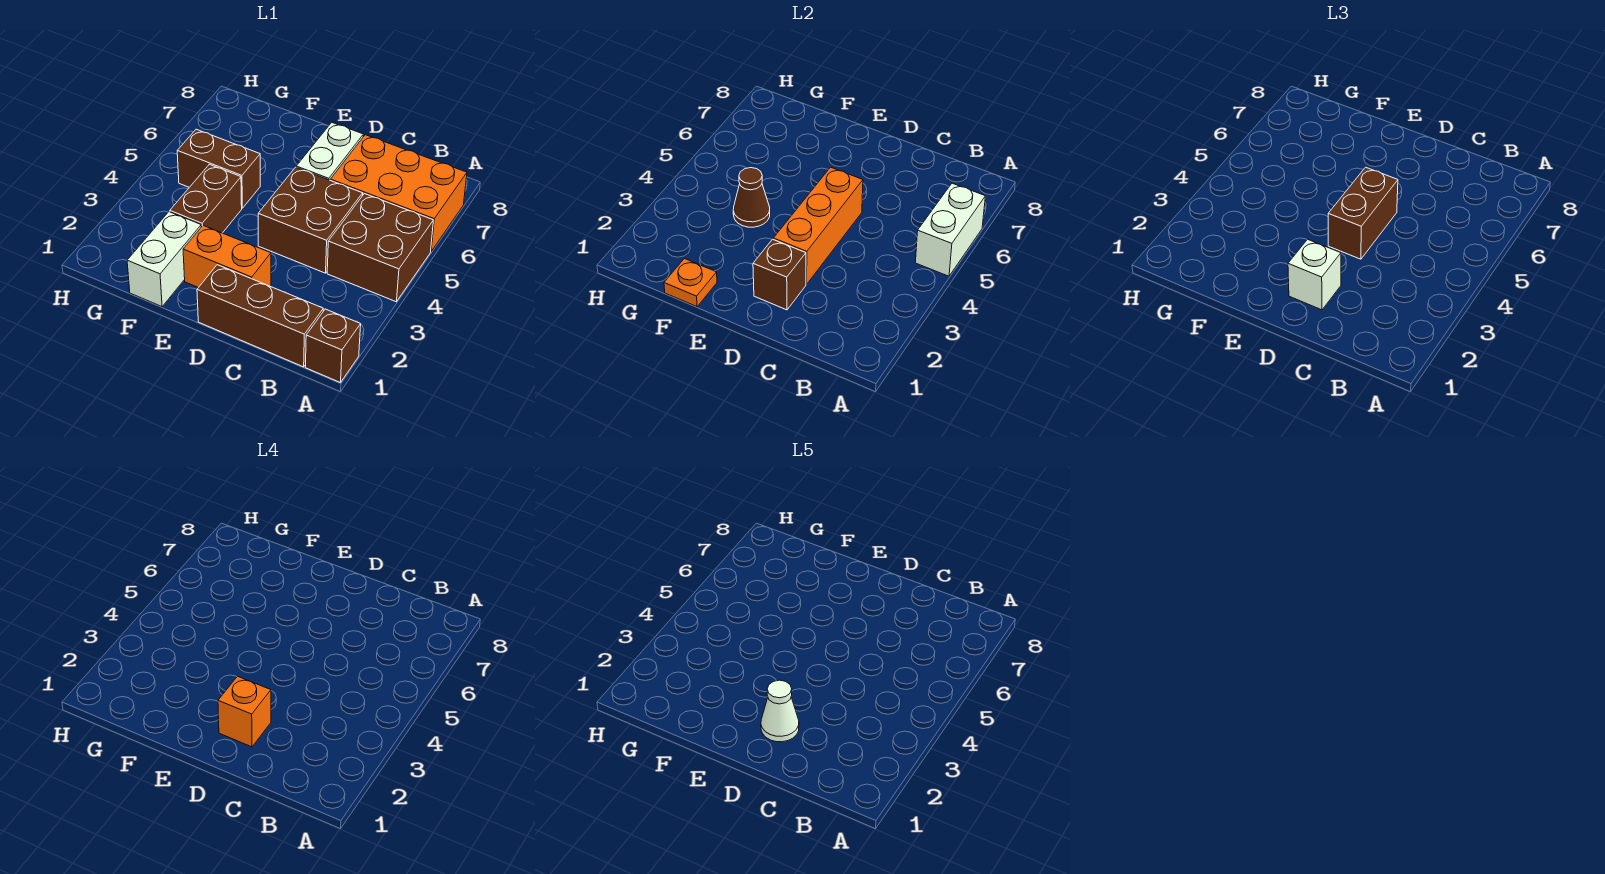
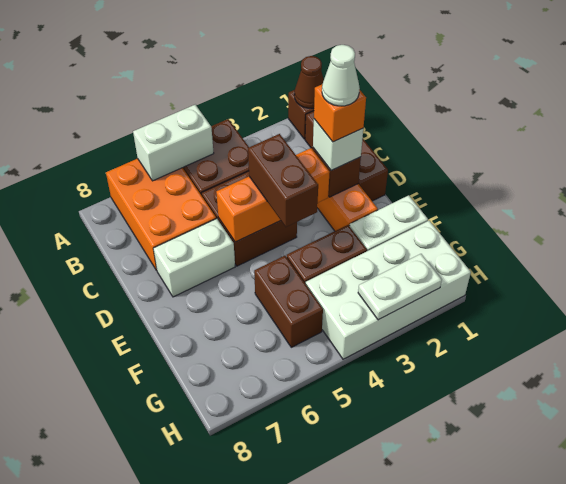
brown 1x2 brick [1328,167,1398,259] -> brown 1x2 brick turned to [248,134,318,227]
orange 1x1 plate [664,259,717,307] -> none
brown 1x1 cone [733,168,770,227] -> brown 1x1 cone moved to [294,56,324,108]
none -> white 2x4 brick [306,221,471,359]
none -> white 1x2 plate [358,254,442,320]

